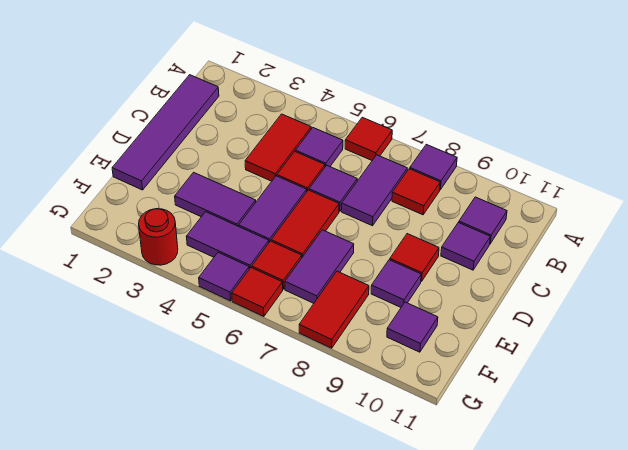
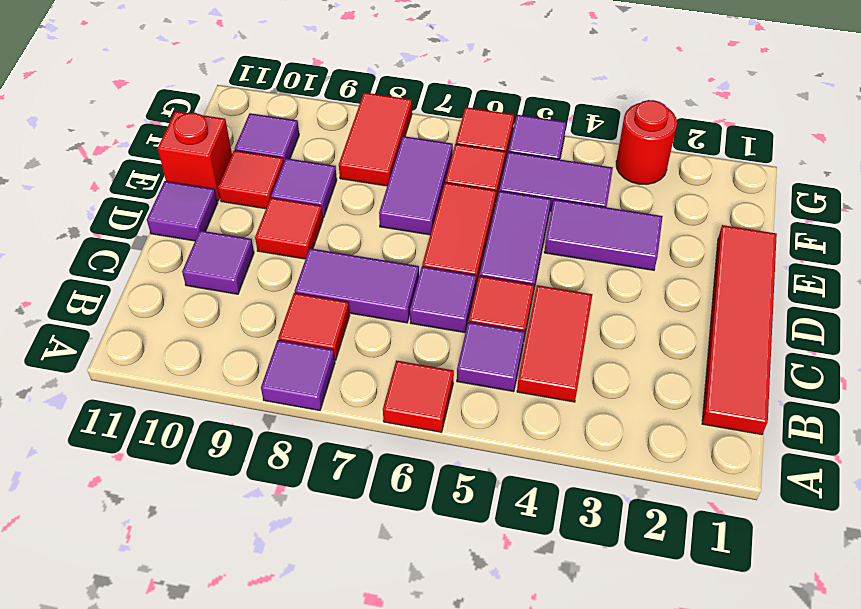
purple 1x4 tile [112,75,219,190] -> red 1x4 tile [702,225,777,435]
purple 1x2 tile [341,155,407,226] -> purple 1x2 tile turned to [295,248,419,323]
purple 1x1 tile [459,197,507,244] -> purple 1x1 tile moved to [147,181,217,241]
none -> red 1x1 tile [218,150,284,209]
none -> red 1x1 brick [158,111,232,201]

